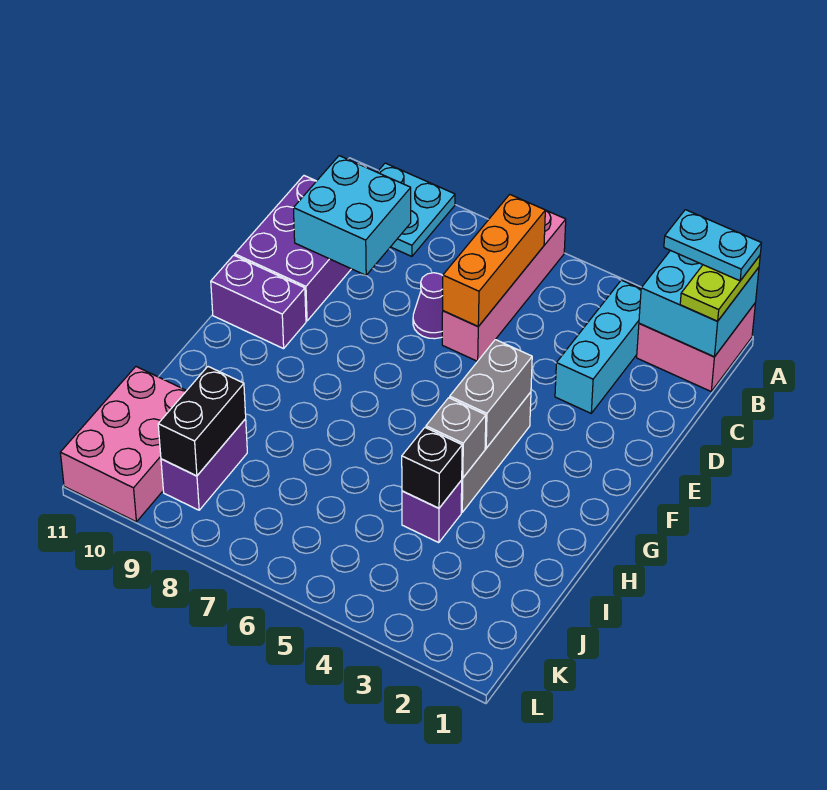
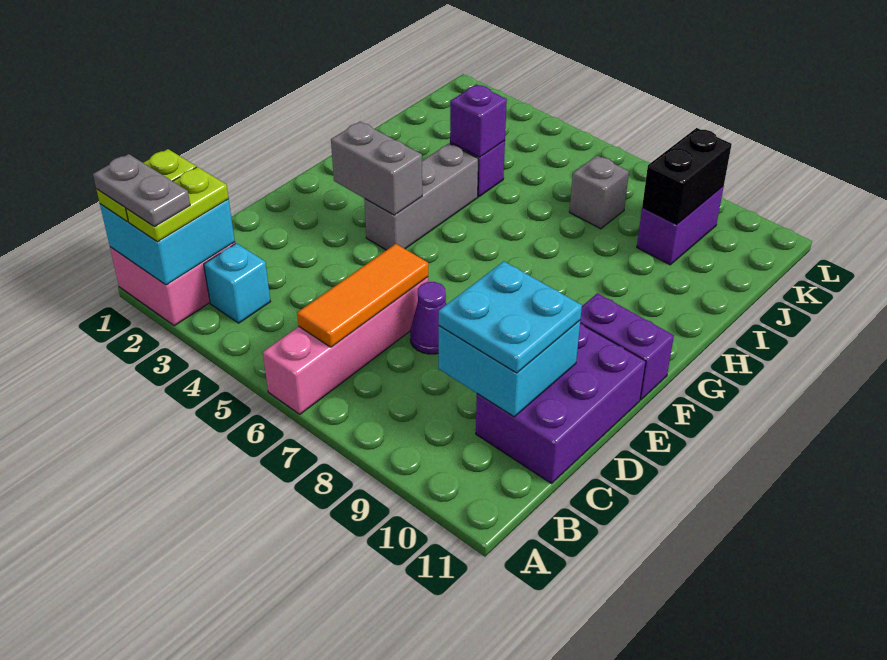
cyan 1x2 plate [664,210,761,281] -> grey 1x2 plate [93,154,190,227]
none -> lime 1x2 plate [126,167,229,242]
cyan 2x2 plate [377,163,455,256] -> cyan 2x2 plate moved to [439,261,582,373]
cyan 1x3 brick [555,280,641,413] -> cyan 1x1 brick [204,243,270,323]
orange 1x3 brick [443,194,545,326] -> orange 1x3 tile [297,244,428,347]
grey 1x2 brick [450,340,532,448] -> grey 1x2 brick turned to [331,122,422,215]
grey 1x1 brick [426,398,486,478] -> grey 1x1 brick moved to [569,156,629,229]
black 1x1 brick [402,428,462,508] -> purple 1x1 brick [450,84,507,157]
pink 2x3 brick [60,367,187,522] -> none

